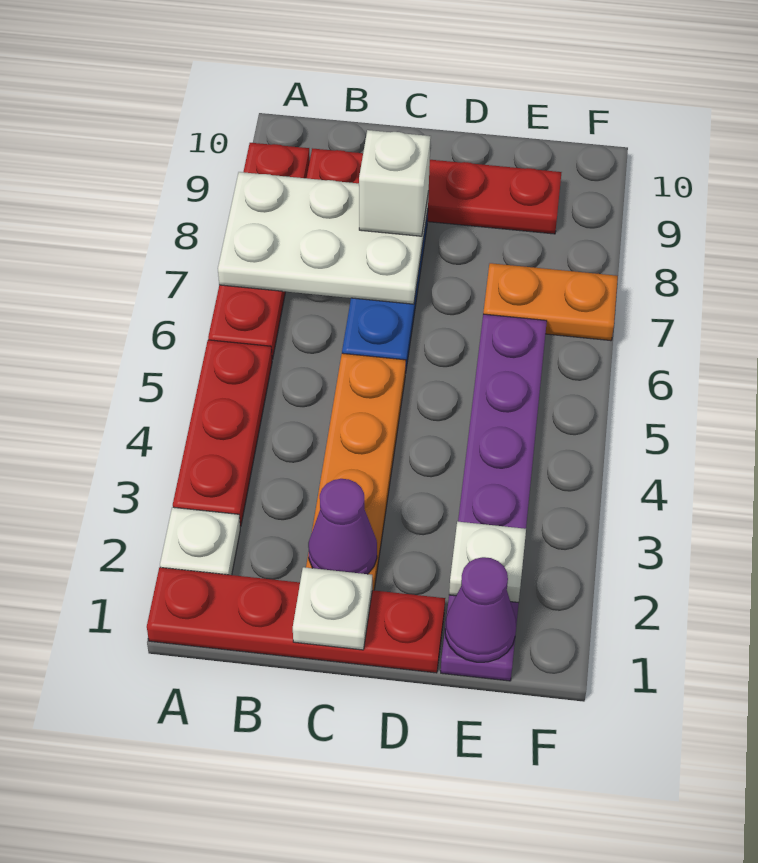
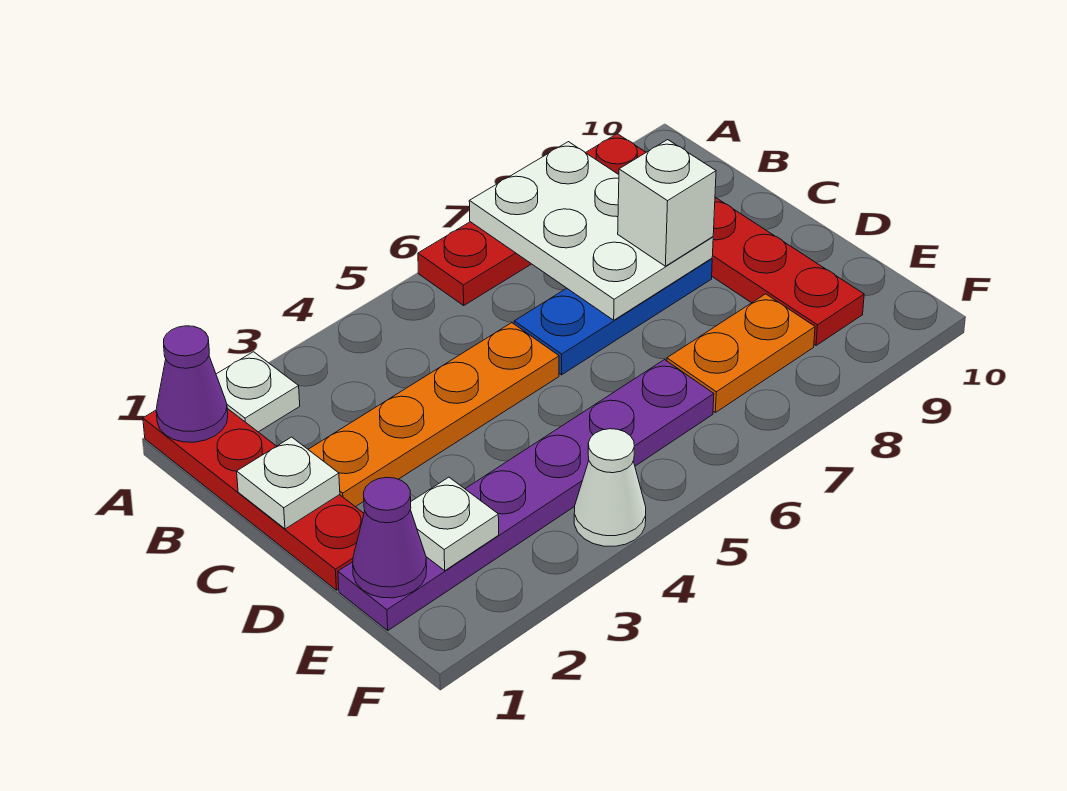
red 1x3 plate [173,340,272,527] -> none
purple 1x1 cone [308,479,377,574] -> purple 1x1 cone moved to [156,326,228,442]
orange 1x2 plate [483,263,618,341] -> orange 1x2 plate turned to [667,294,815,413]
none -> white 1x1 cone [574,429,646,546]

